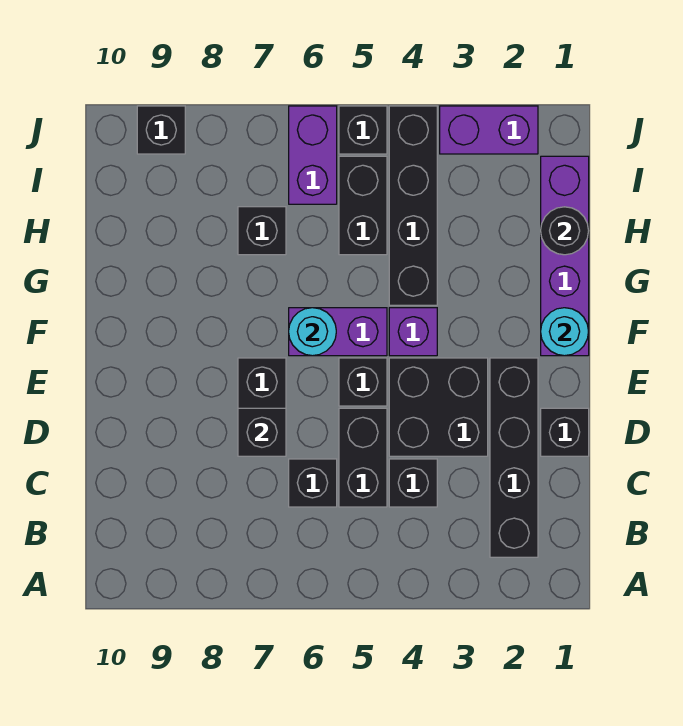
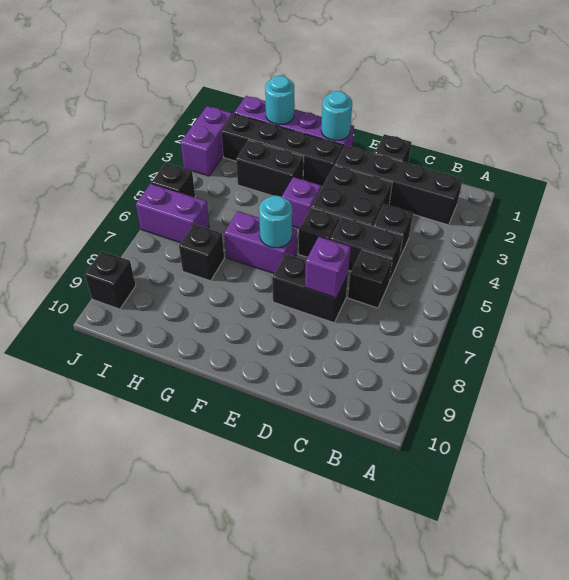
black 1x1 brick [238,408,286,456] -> purple 1x1 brick [305,237,351,298]
purple 1x2 brick [289,308,387,356] -> purple 1x2 brick turned to [224,211,297,274]
black 1x4 brick [389,106,437,305] -> black 1x4 brick moved to [221,114,344,187]
black 1x1 round brick [541,207,589,255] -> cyan 1x1 round brick [265,76,294,125]
black 1x2 brick [339,156,387,255] -> black 1x2 brick moved to [236,140,304,197]

